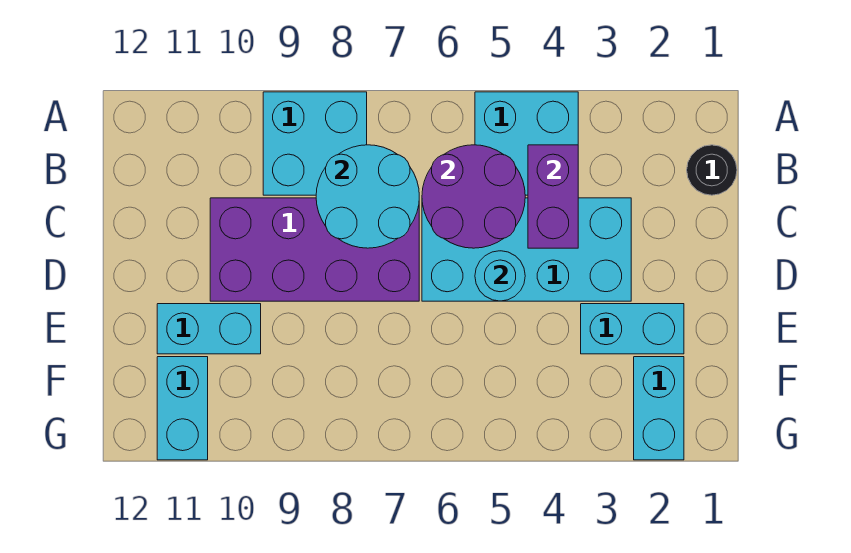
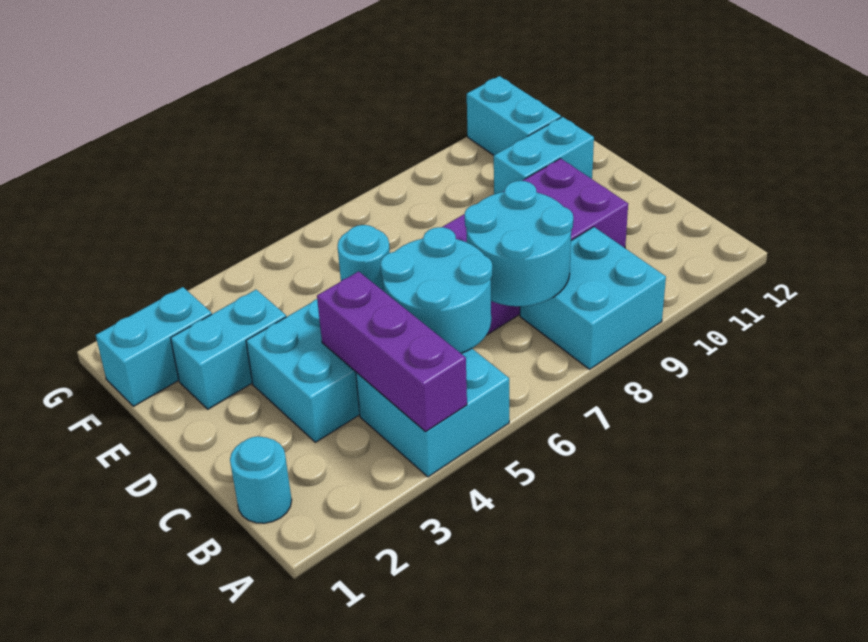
black 1x1 round brick [687,145,737,195] -> cyan 1x1 round brick [230,436,292,523]
purple 1x2 brick [528,145,578,248] -> purple 1x3 brick [317,271,467,432]
purple 2x2 round brick [422,145,525,248] -> cyan 2x2 round brick [381,227,492,353]
cyan 1x2 brick [634,357,684,460] -> cyan 1x2 brick turned to [96,287,212,406]

